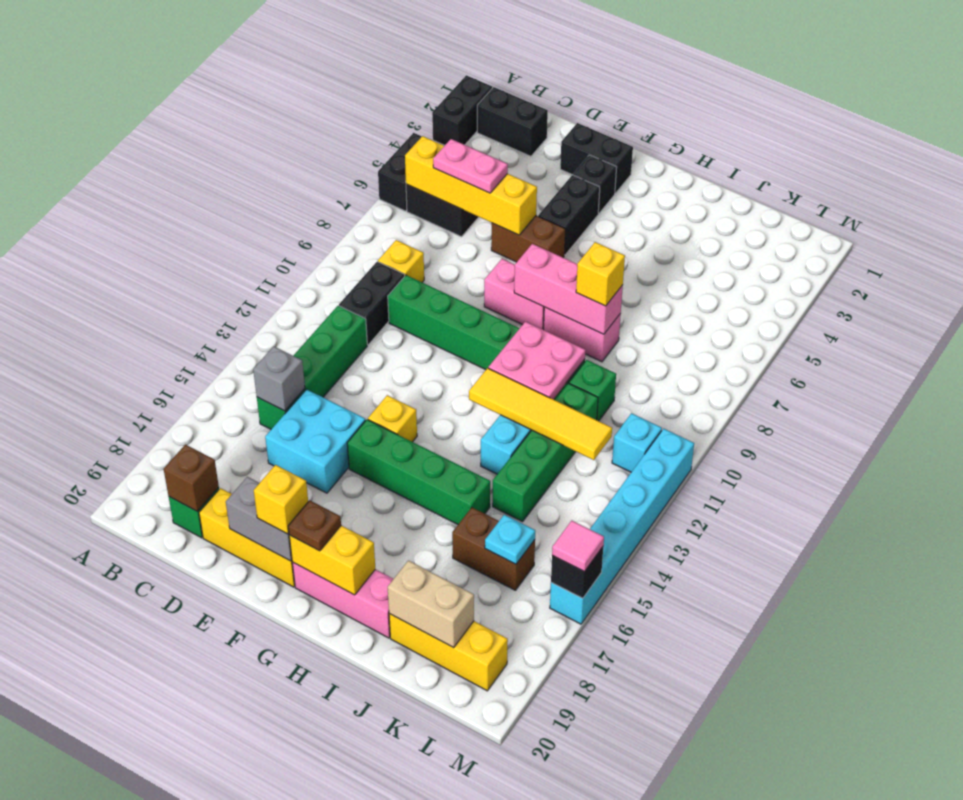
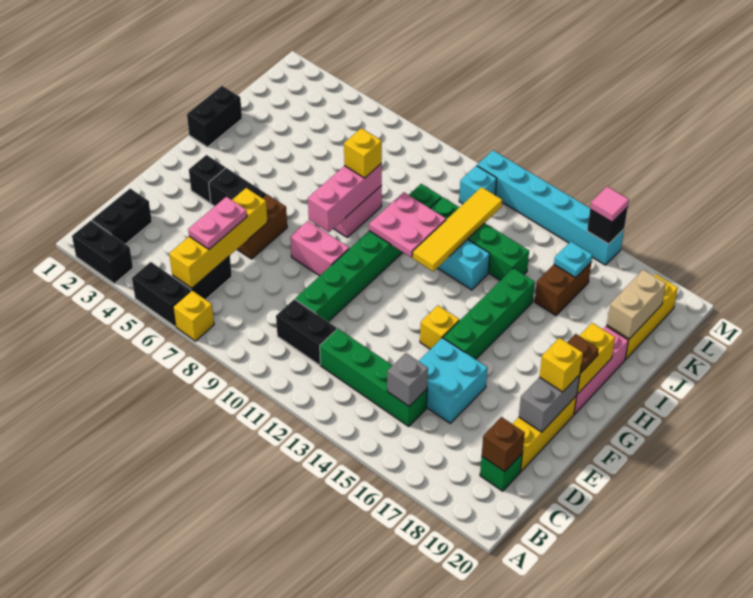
yellow 1x1 brick [378,240,424,282] -> yellow 1x1 brick moved to [173,291,214,341]
black 1x2 brick [560,123,633,193] -> black 1x2 brick moved to [187,86,242,147]
pink 1x2 brick [484,259,544,330] -> pink 1x2 brick turned to [290,221,349,276]

